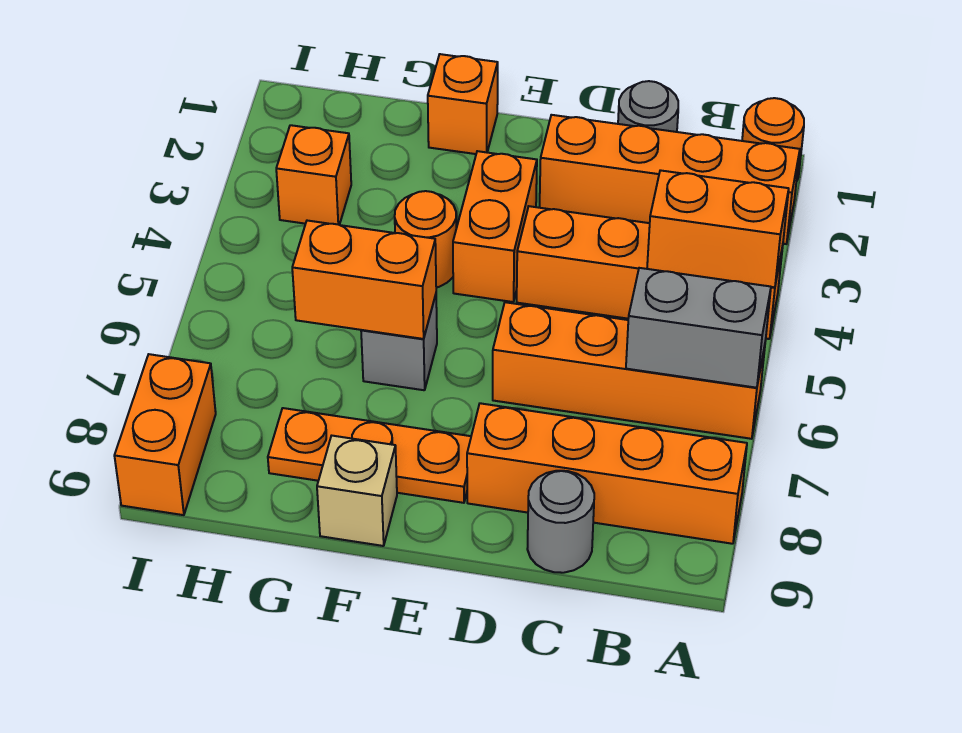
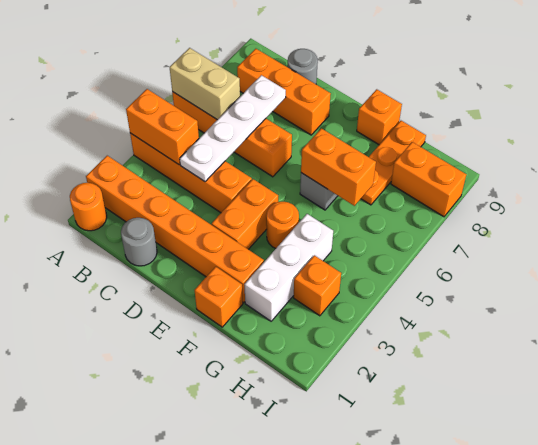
orange 1x4 brick [540,115,800,244] -> orange 1x6 brick [86,156,264,303]
grey 1x2 brick [626,268,771,388] -> tan 1x2 brick [170,48,240,120]
orange 1x4 brick [467,403,747,544] -> orange 1x3 brick [237,49,331,135]
none -> white 1x4 plate [180,75,286,182]
orange 1x3 plate [268,408,471,503] -> orange 1x3 plate turned to [361,121,426,205]
tan 1x1 brick [317,436,397,546] -> orange 1x1 brick [357,89,402,145]
none -> white 1x3 brick [244,214,333,321]
orange 1x2 brick [114,354,216,515] -> orange 1x2 brick turned to [391,142,467,217]

